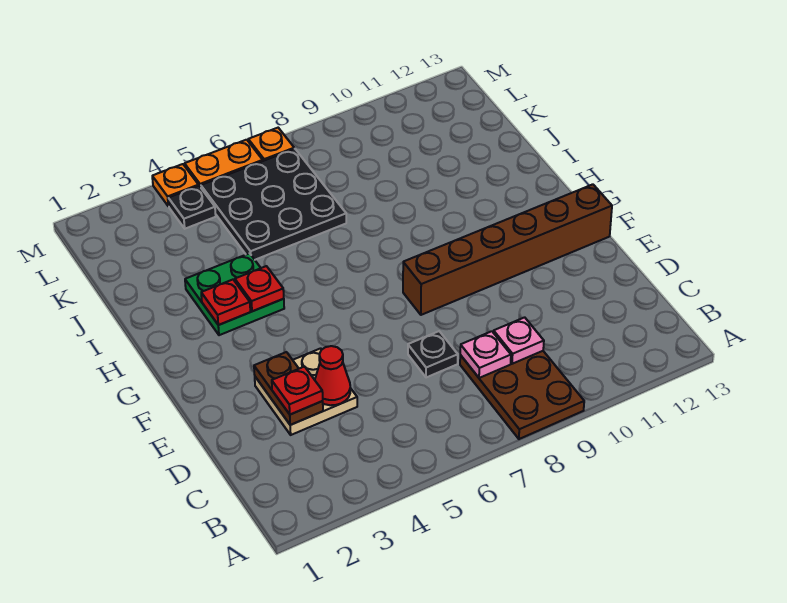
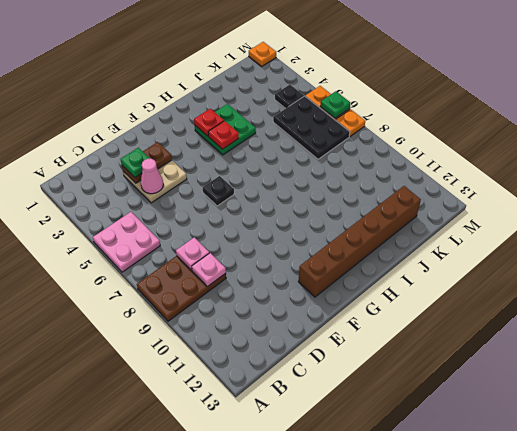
none -> pink 2x2 plate [93,212,160,272]
red 1x1 plate [272,366,323,415] -> green 1x1 plate [121,148,150,177]
red 1x1 cone [315,346,350,405] -> pink 1x1 cone [141,159,163,194]
black 1x1 plate [408,331,458,377] -> black 1x1 plate moved to [203,176,234,206]
brown 1x6 brick [403,184,612,315] -> brown 1x6 brick turned to [298,186,421,297]
black 3x3 plate [201,149,346,260] -> black 2x3 plate [273,96,350,159]
orange 1x1 plate [152,164,199,206] -> orange 1x1 plate moved to [249,42,276,66]
none -> green 1x1 plate [320,91,350,118]

